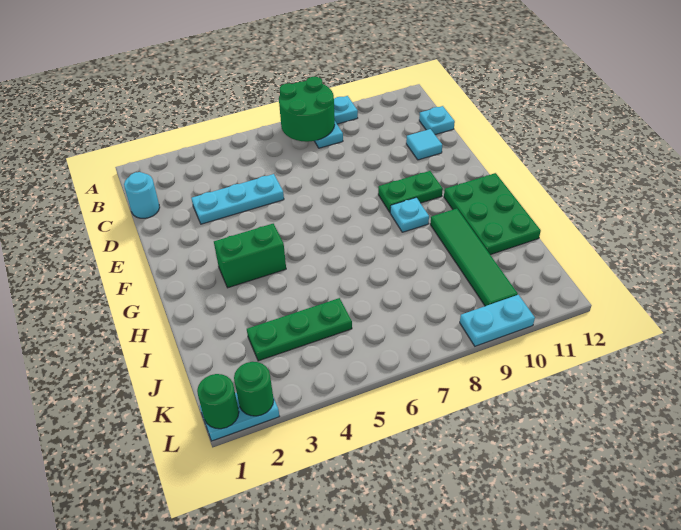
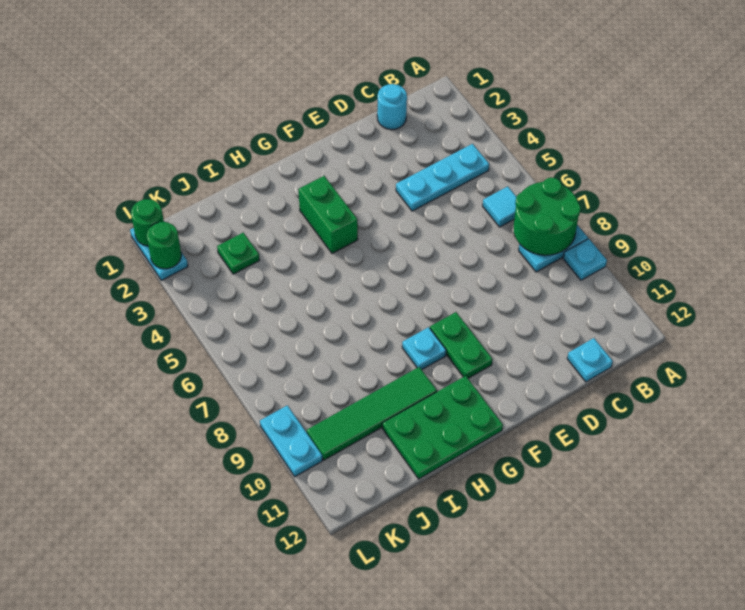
cyan 1x3 plate [191,174,284,224] -> cyan 1x3 plate turned to [396,144,489,211]
cyan 1x1 tile [406,129,442,160] -> cyan 1x1 tile moved to [483,186,516,227]
green 1x3 plate [247,298,352,361] -> green 1x1 plate [217,233,260,274]

